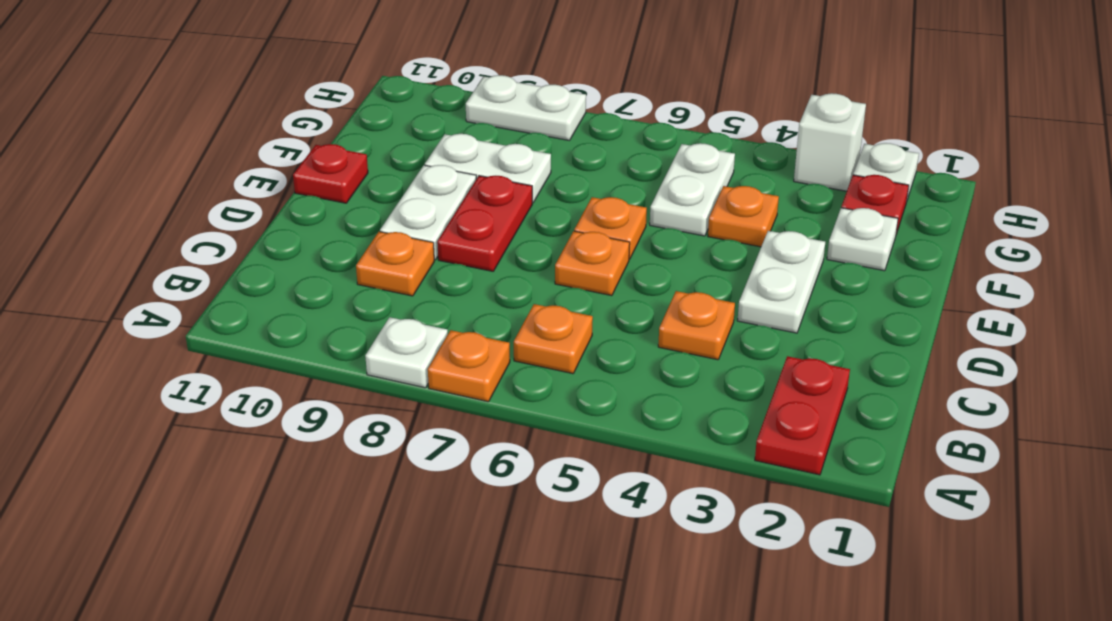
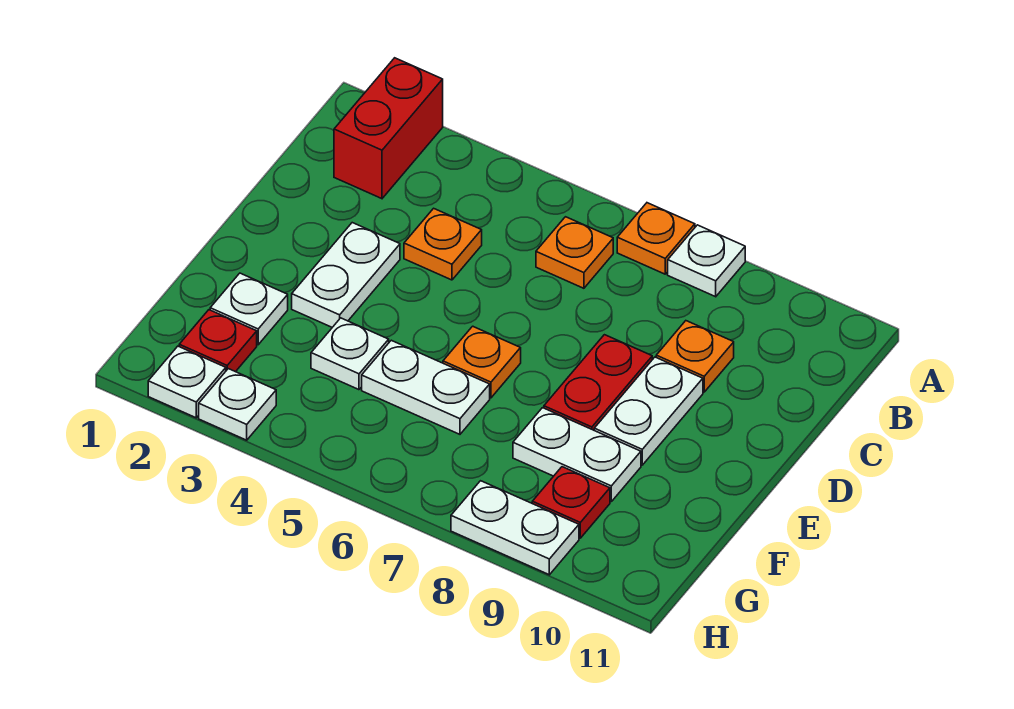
red 1x2 plate [755,356,850,475] -> red 1x2 brick [334,58,443,199]
orange 1x1 plate [555,231,630,296] -> none
red 1x1 plate [293,144,368,203] -> red 1x1 plate moved to [532,467,610,538]
orange 1x1 plate [708,186,779,247] -> white 1x1 plate [311,318,389,390]
white 1x2 plate [650,143,735,236] -> white 1x2 plate turned to [362,340,490,434]
white 1x1 brick [794,93,866,191] -> white 1x1 plate [199,369,276,440]

